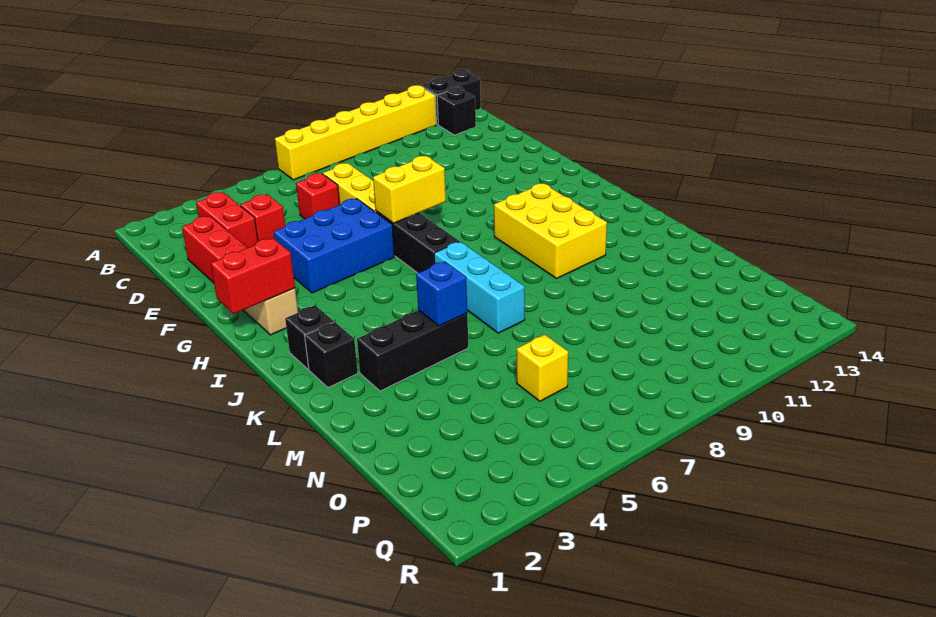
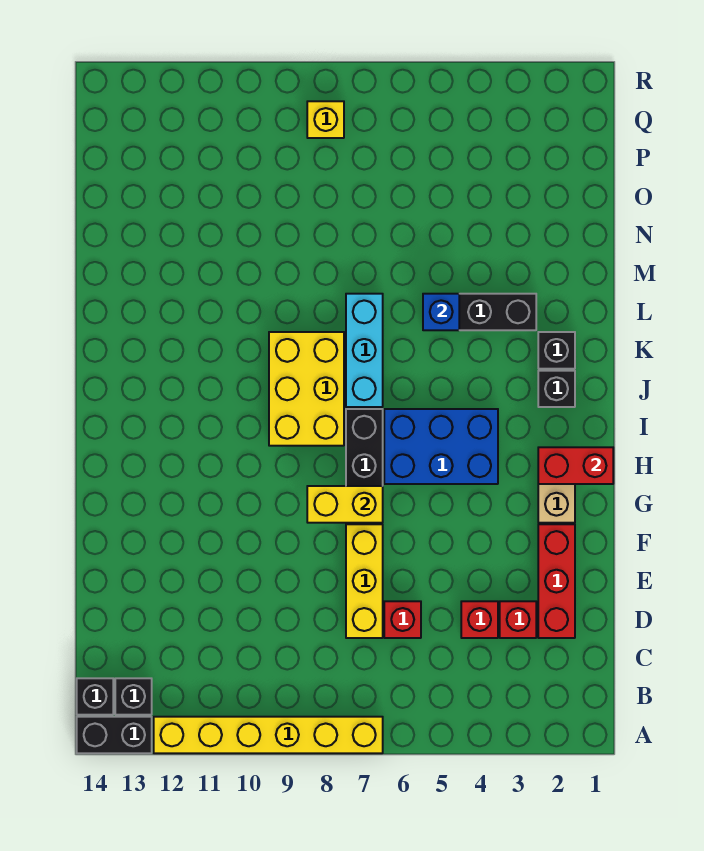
none -> black 1x1 brick [77,678,113,715]
red 1x2 brick [196,192,258,248] -> red 1x1 brick [500,601,536,638]
blue 2x3 brick [274,198,395,293] -> blue 2x3 brick moved to [384,409,498,484]
yellow 2x3 brick [494,183,607,278] -> yellow 2x3 brick moved to [269,332,344,446]
yellow 1x1 brick [517,335,568,401] -> yellow 1x1 brick moved to [307,101,344,138]

